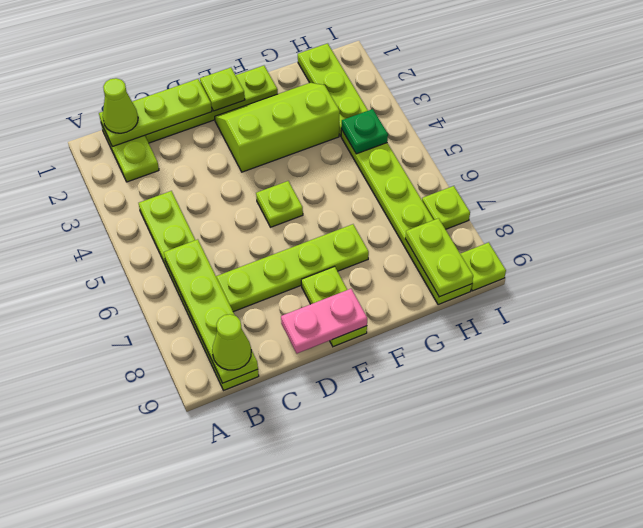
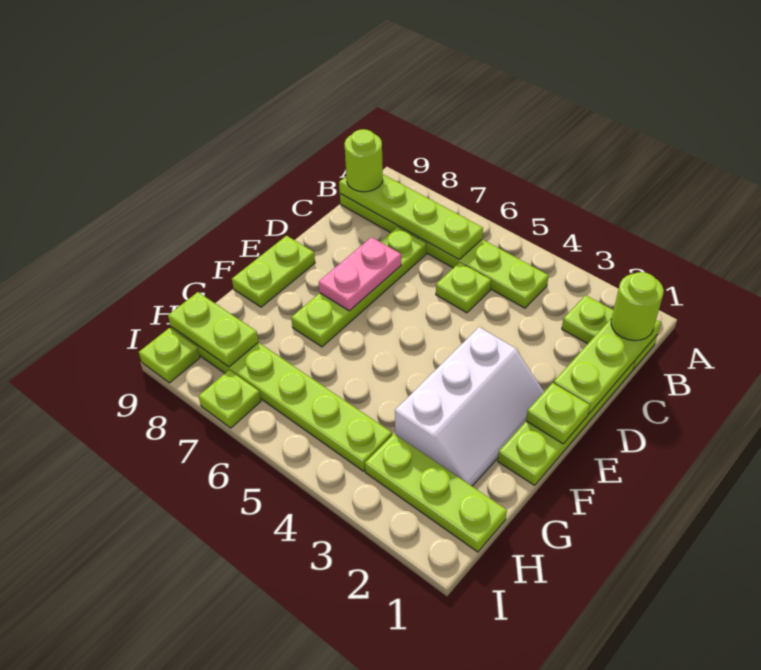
lime 1x1 cone [103,78,138,133] -> lime 1x1 round brick [611,272,664,341]
lime 1x1 cone [212,314,251,370] -> lime 1x1 round brick [344,129,383,192]
pink 1x2 plate [281,289,367,353] -> pink 1x2 plate moved to [319,237,401,311]
lime 2x3 slope [215,83,340,172] -> white 2x3 slope [395,327,544,486]
lime 1x1 plate [256,181,303,227] -> lime 1x1 plate moved to [436,262,491,313]
lime 1x2 plate [301,266,367,347] -> lime 1x2 plate turned to [232,236,315,307]
green 1x1 plate [342,109,388,154] -> none

